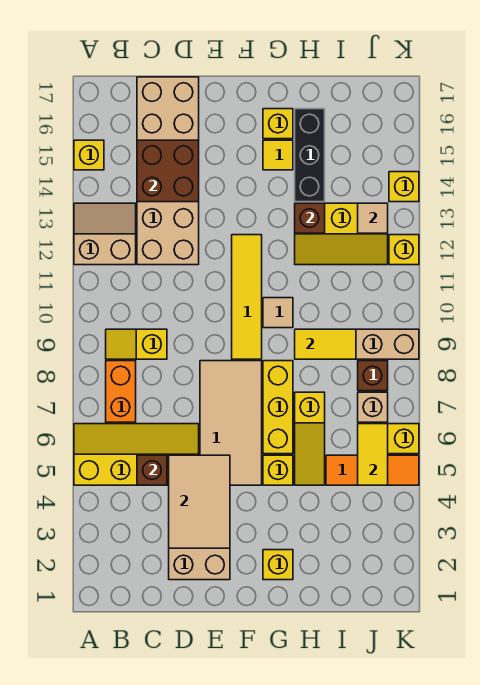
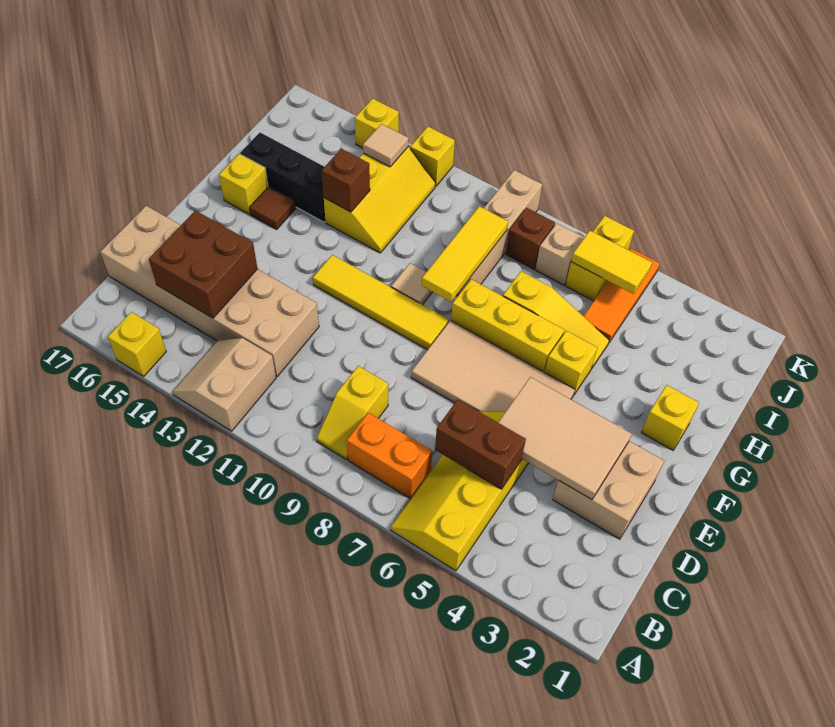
brown 1x1 brick [137,455,167,485] -> brown 1x2 brick [435,400,526,489]
yellow 1x1 tile [263,140,293,170] -> brown 1x1 tile [250,186,296,229]
yellow 1x2 tile [295,329,356,359] -> yellow 1x3 tile [422,206,508,302]

